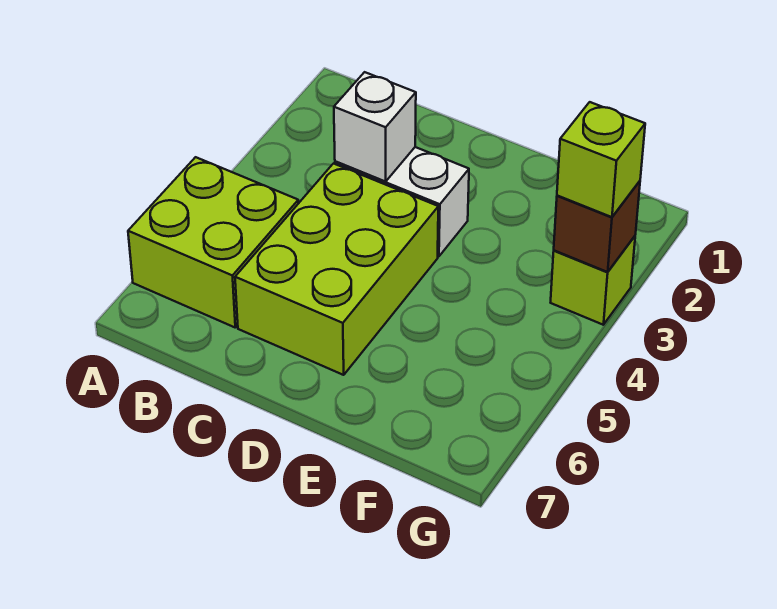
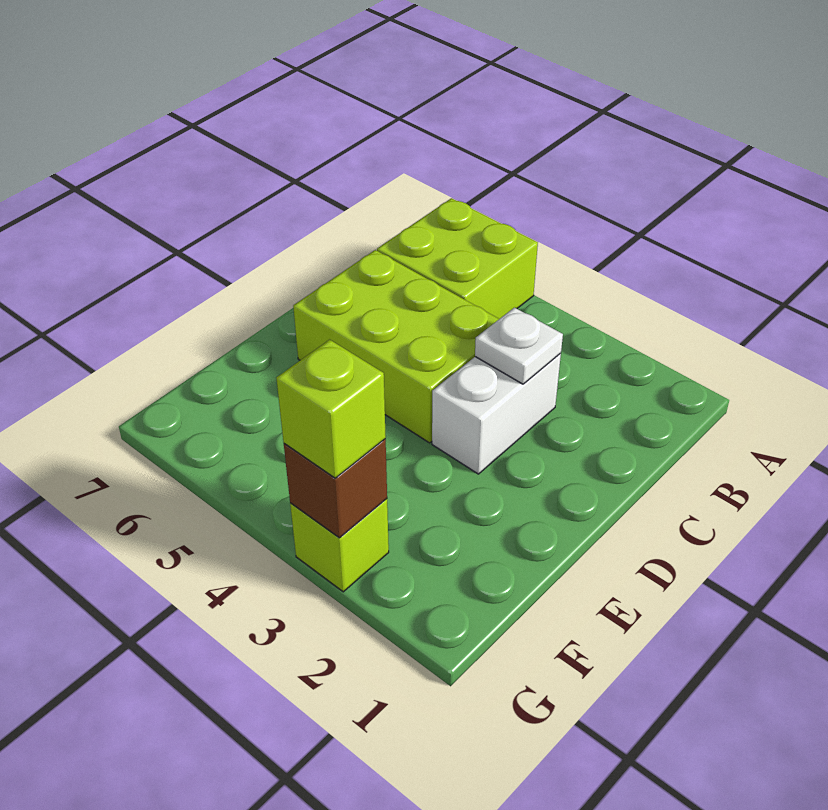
white 1x1 brick [334,72,416,182] -> white 1x1 plate [475,308,563,384]

